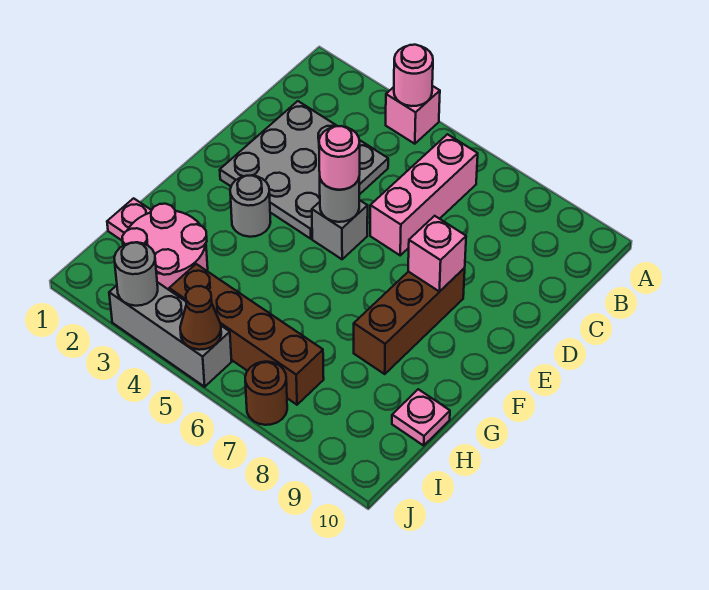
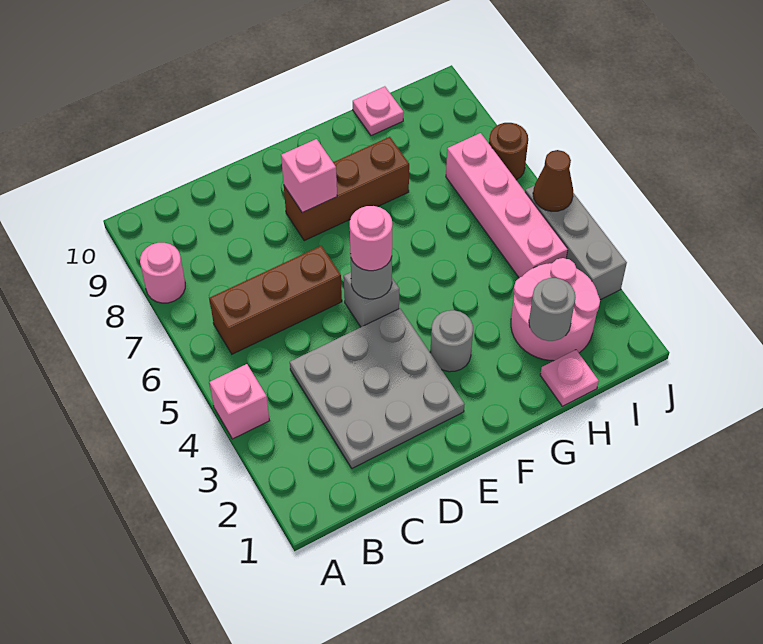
pink 1x1 round brick [394,45,433,106] -> pink 1x1 round brick moved to [140,243,185,303]
pink 1x3 brick [370,134,478,255] -> brown 1x3 brick [209,246,342,354]
brown 1x4 brick [169,264,324,405] -> pink 1x4 brick [446,133,568,278]
grey 1x1 round brick [114,242,158,306] -> grey 1x1 round brick moved to [529,278,576,341]

